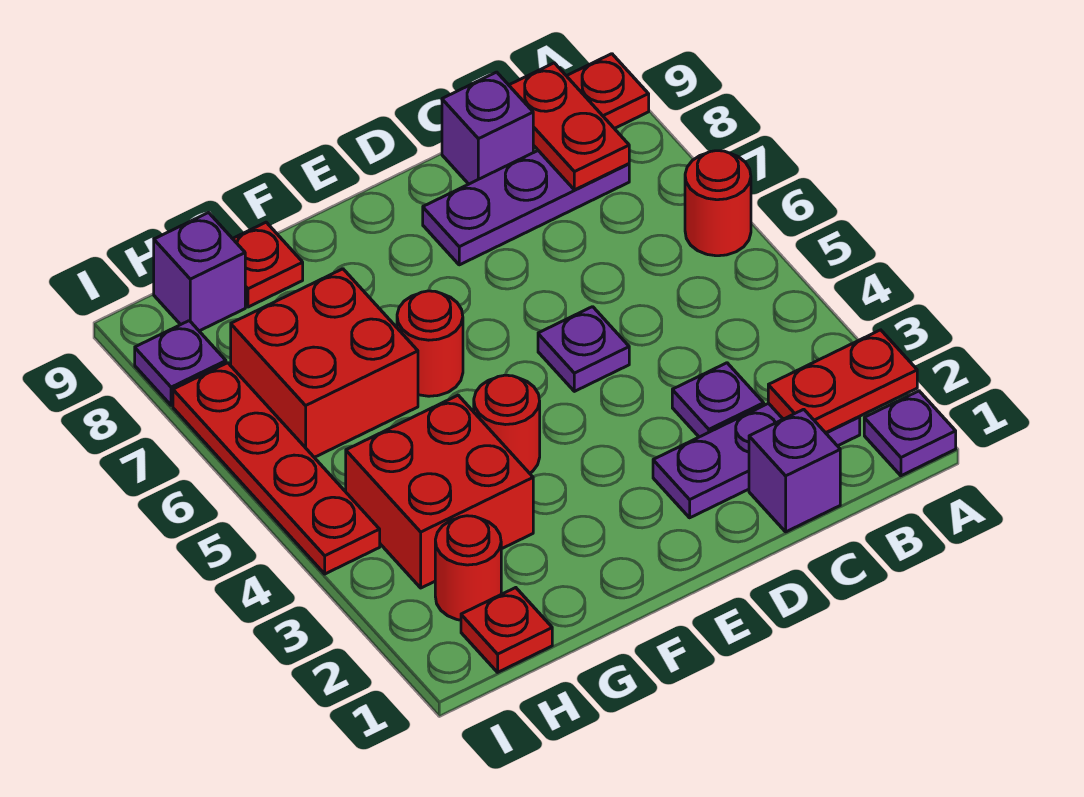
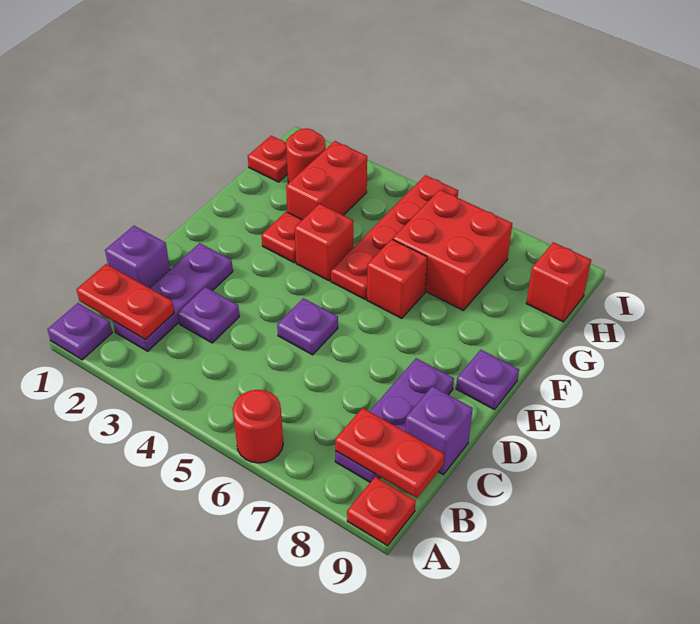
red 1x2 plate [768,330,917,433] -> red 1x2 plate turned to [77,264,174,340]
red 1x1 round brick [474,375,540,473] -> red 1x1 brick [295,204,353,281]
red 1x1 round brick [397,291,463,396] -> red 1x1 brick [367,239,427,319]
red 2x2 brick [346,395,533,588] -> red 1x2 brick [286,141,367,220]
red 1x1 plate [233,222,303,307] -> red 1x1 plate moved to [262,212,302,263]
purple 1x1 brick [154,213,245,331] -> red 1x1 brick [526,242,591,322]
red 1x4 plate [173,363,380,574] -> red 1x4 plate turned to [331,175,458,299]
purple 1x1 plate [135,321,226,405] -> purple 1x1 plate moved to [456,350,519,410]

